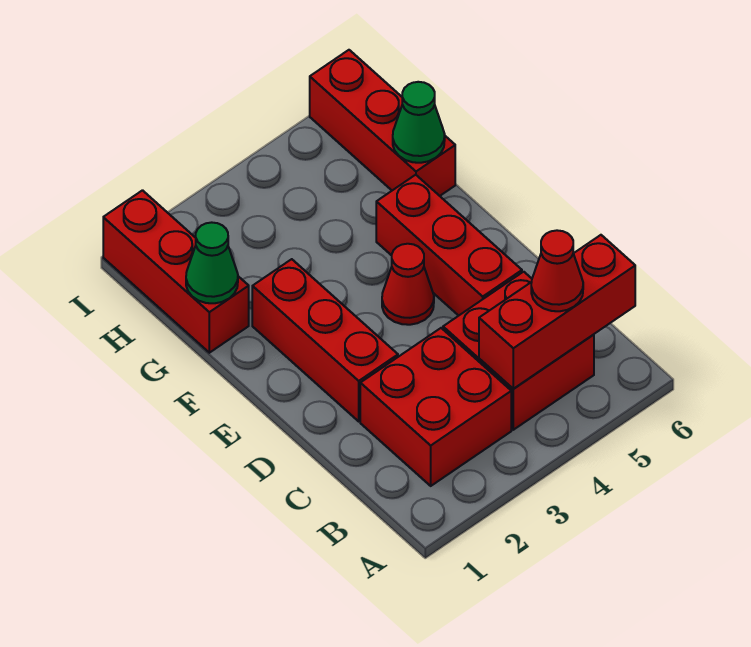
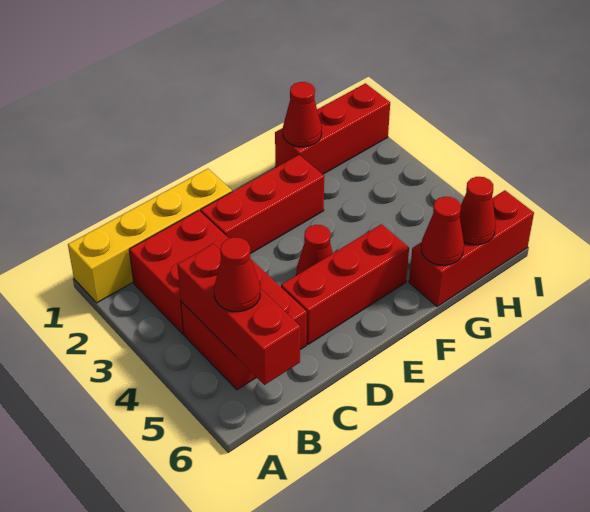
none -> yellow 1x4 brick [68,169,232,303]
green 1x1 cone [186,222,238,303] -> red 1x1 cone [283,82,322,147]
green 1x1 cone [393,82,445,163] -> red 1x1 cone [421,197,464,265]
none -> red 1x1 cone [460,177,496,245]

